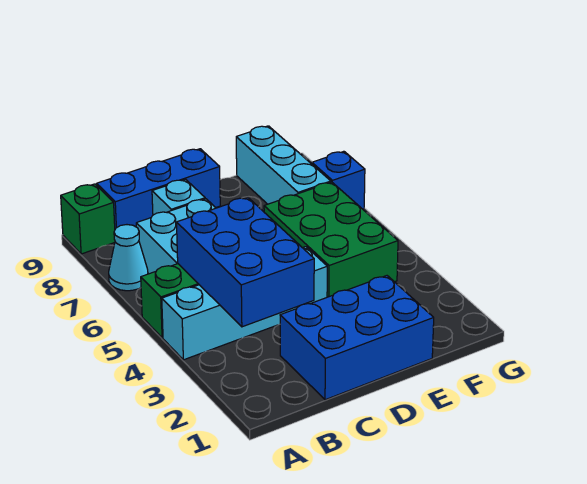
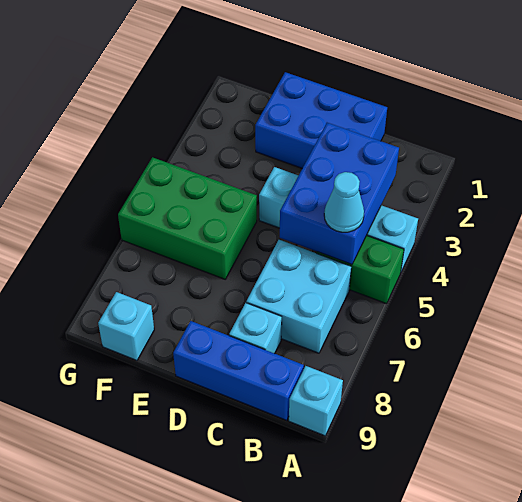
cyan 1x1 cone [109,225,148,291] -> cyan 1x1 cone moved to [324,172,364,232]
green 1x1 brick [61,184,115,254] -> cyan 1x1 brick [289,366,343,436]
green 2x3 brick [264,182,398,297] -> green 2x3 brick turned to [118,157,257,279]
cyan 1x3 brick [236,126,331,204] -> cyan 1x1 brick [98,292,154,360]
blue 1x1 brick [312,151,365,209] -> none

